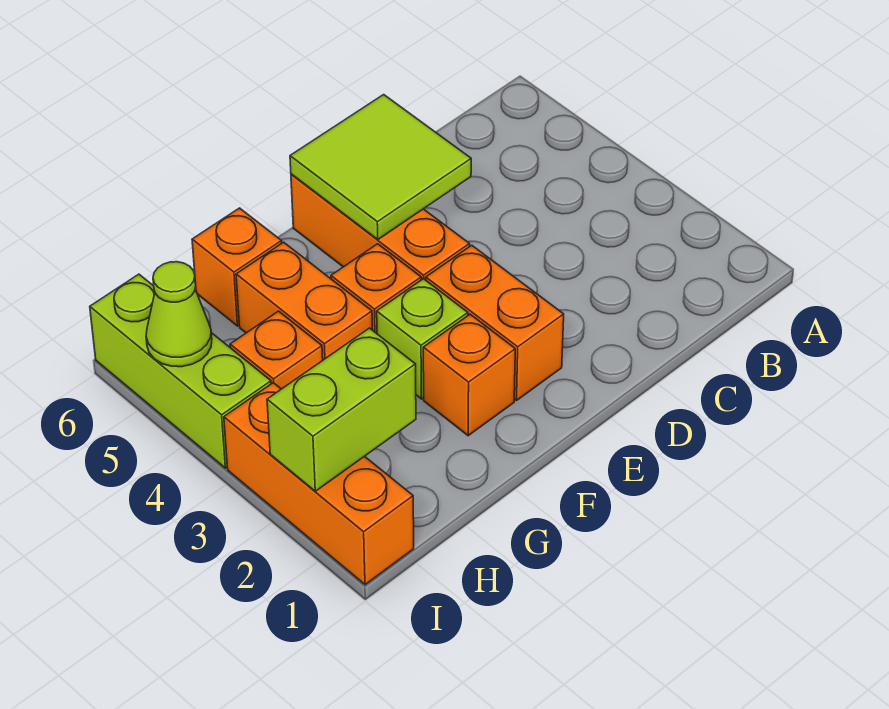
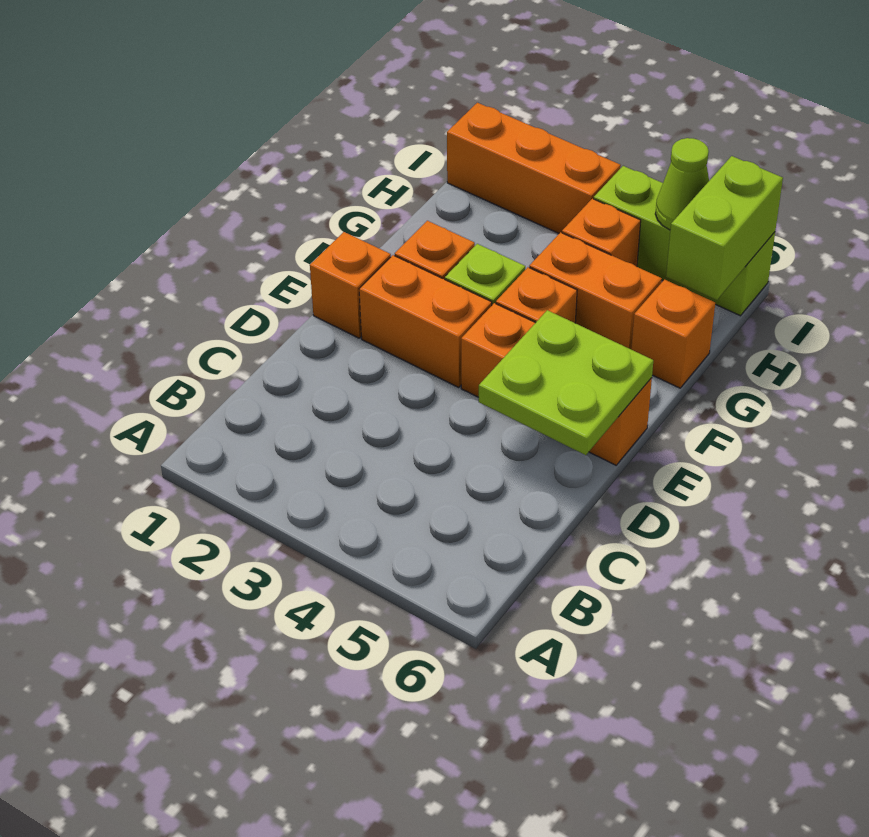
lime 2x2 tile [290,95,471,240] -> lime 2x2 plate [479,310,653,455]
none -> orange 1x1 brick [310,232,391,338]
lime 1x2 brick [267,328,416,491] -> lime 1x2 brick moved to [666,156,783,300]

